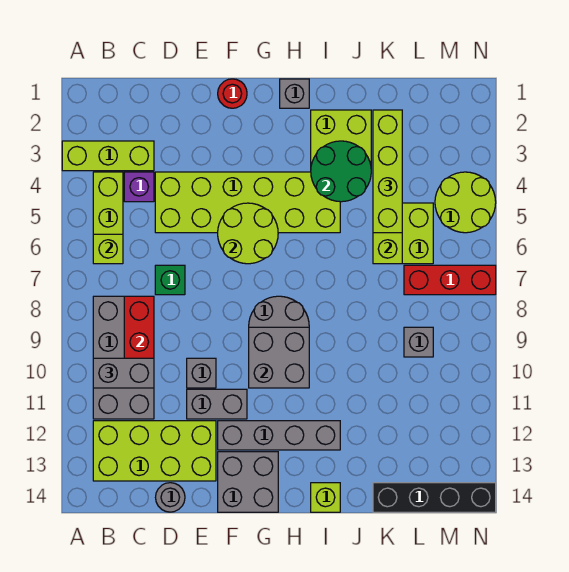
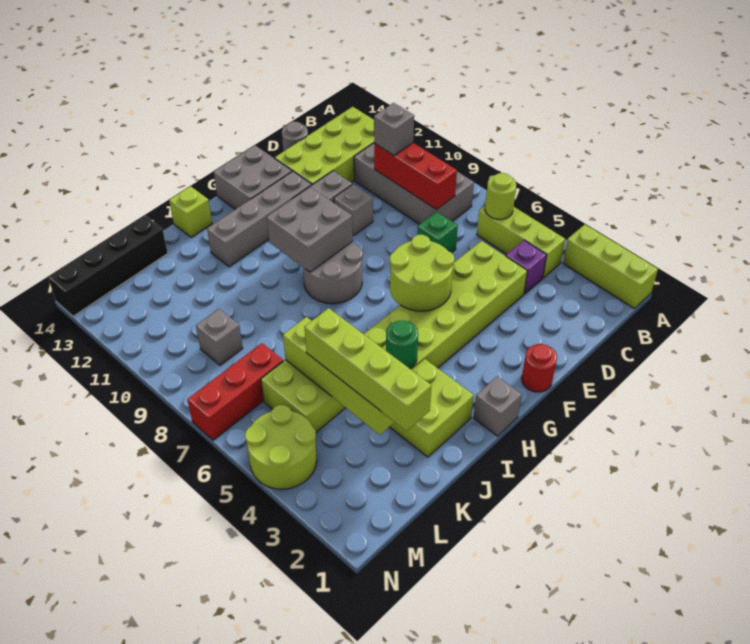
lime 1x3 brick [62,141,154,171] -> lime 1x3 brick turned to [563,225,658,309]
lime 1x1 brick [93,234,123,264] -> lime 1x1 round brick [485,173,516,219]
grey 1x2 brick [93,358,154,388] -> grey 1x1 brick [374,103,414,155]
green 2x2 round brick [311,141,371,202] -> green 1x1 round brick [386,321,418,369]

